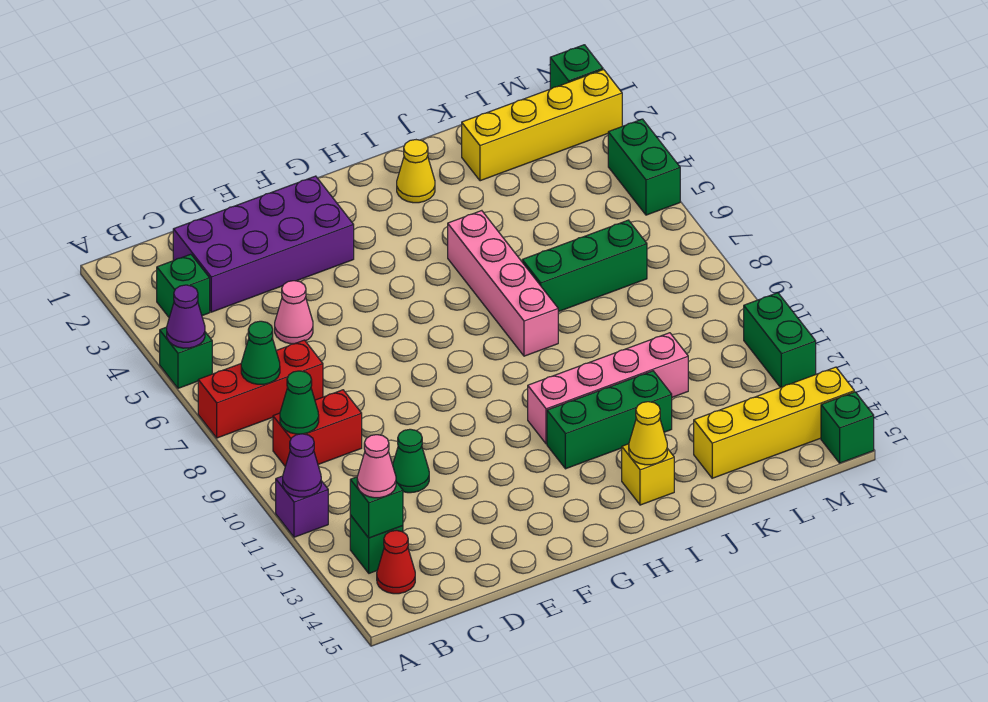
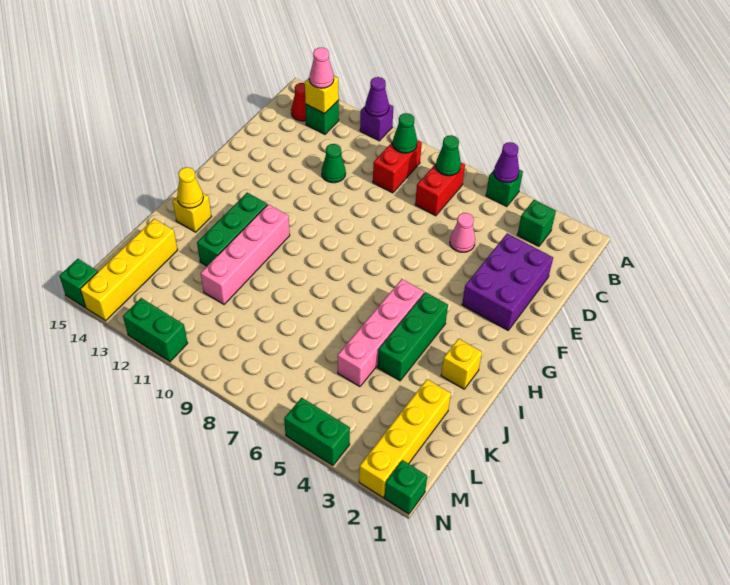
red 1x3 brick [198,340,323,438] -> red 1x2 brick [415,163,465,216]
green 1x1 brick [350,477,403,538] -> yellow 1x1 brick [305,76,339,114]
purple 2x4 brick [173,176,354,312] -> purple 2x3 brick [462,233,553,330]
yellow 1x1 cone [397,140,435,203] -> yellow 1x1 brick [441,339,482,389]
pink 1x4 brick [448,211,558,356] -> pink 1x4 brick turned to [338,279,424,387]
green 1x3 brick [522,220,647,312] -> green 1x3 brick moved to [378,292,448,381]

